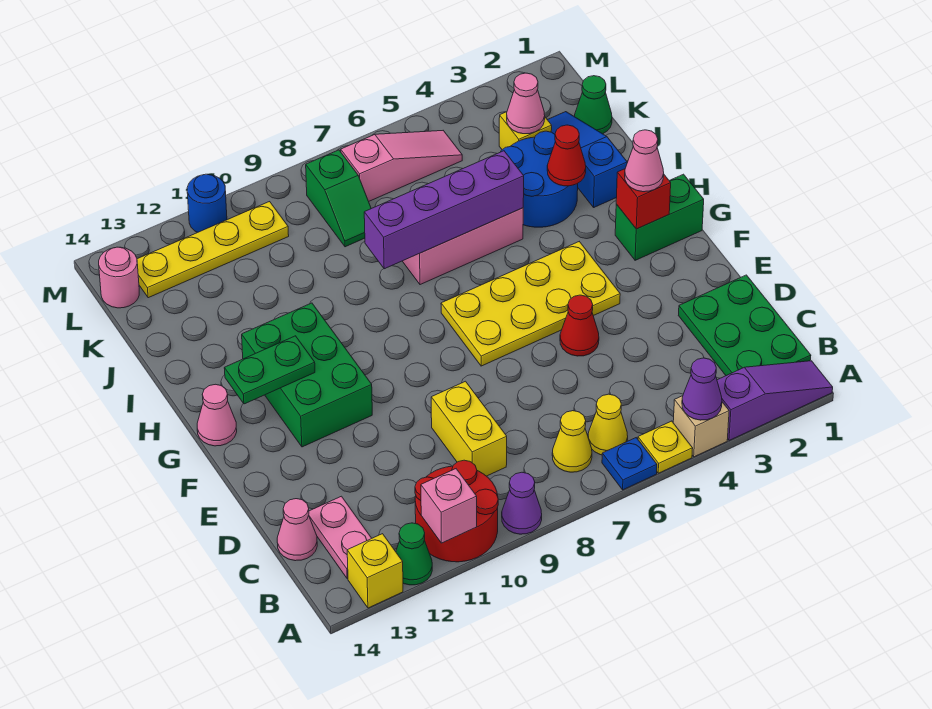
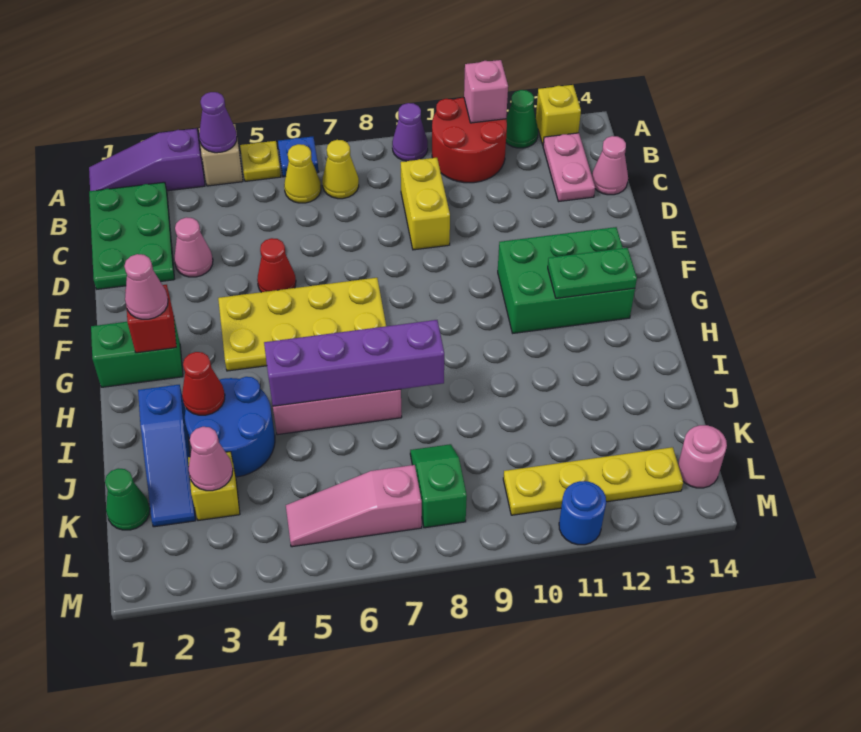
green 2x3 brick [242,303,372,447] -> green 2x3 brick turned to [498,227,635,333]
pink 1x1 cone [197,384,237,446] -> pink 1x1 cone moved to [174,217,213,277]

